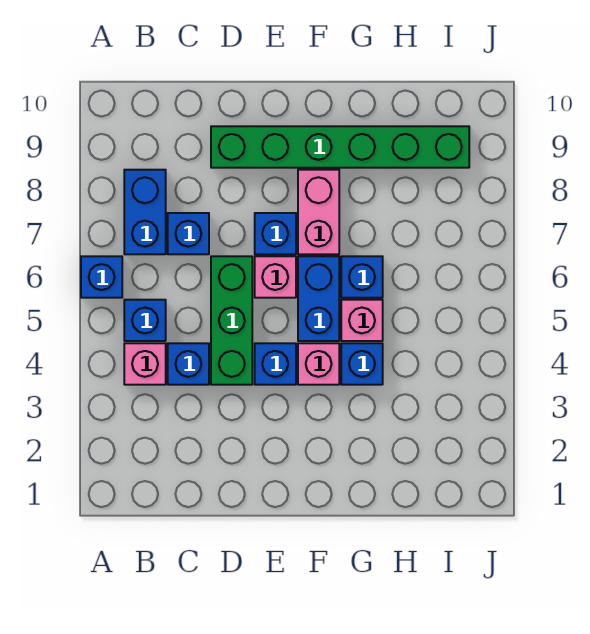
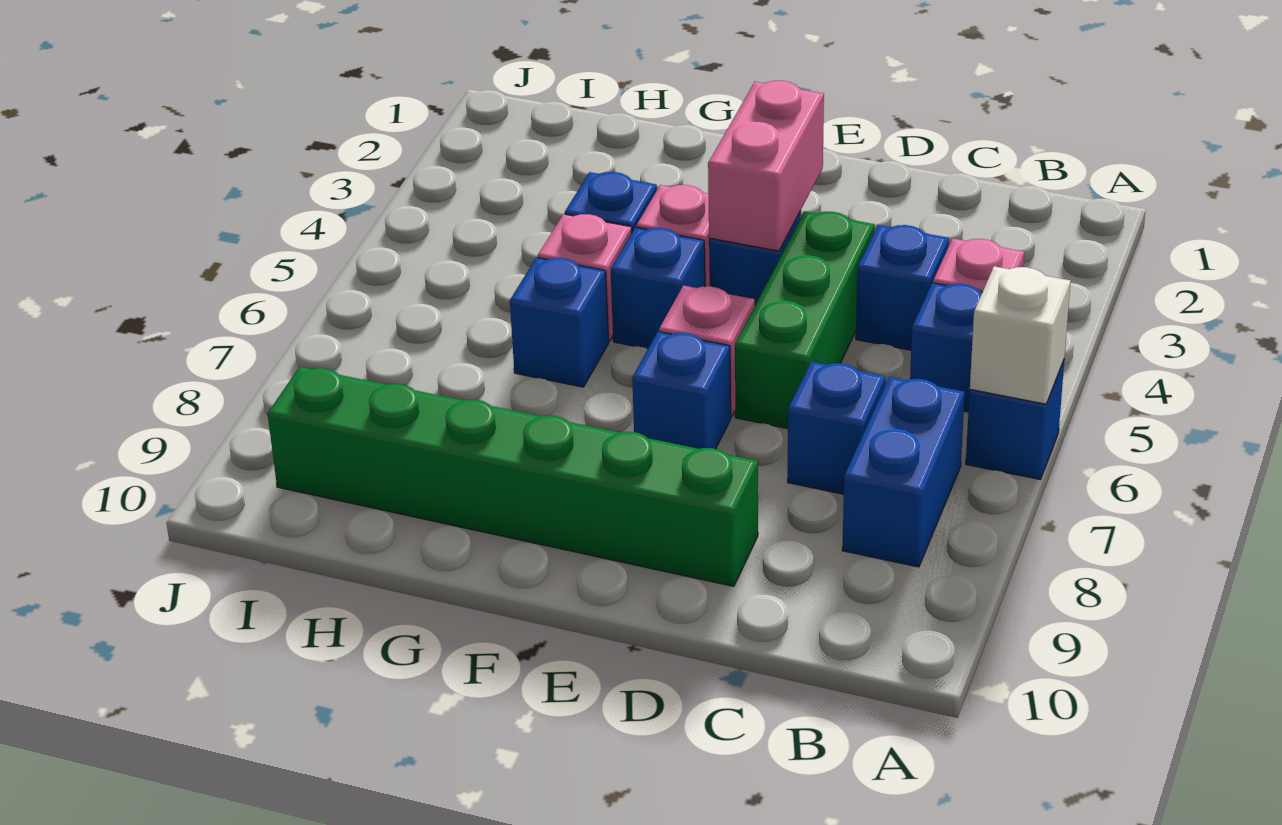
none -> white 1x1 brick [970,266,1071,404]
blue 1x2 brick [298,256,339,341] -> blue 1x1 brick [611,227,705,349]
pink 1x2 brick [298,170,339,254] -> pink 1x2 brick moved to [708,81,824,251]

